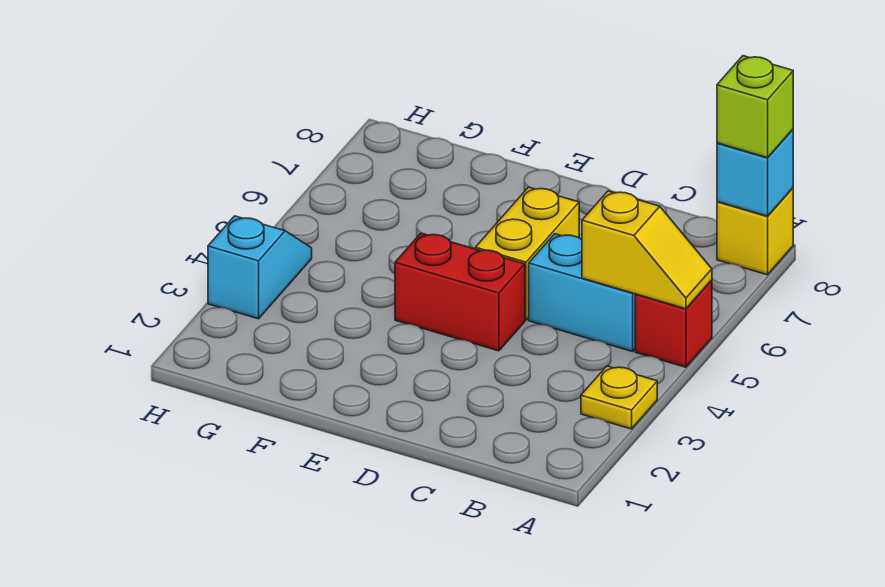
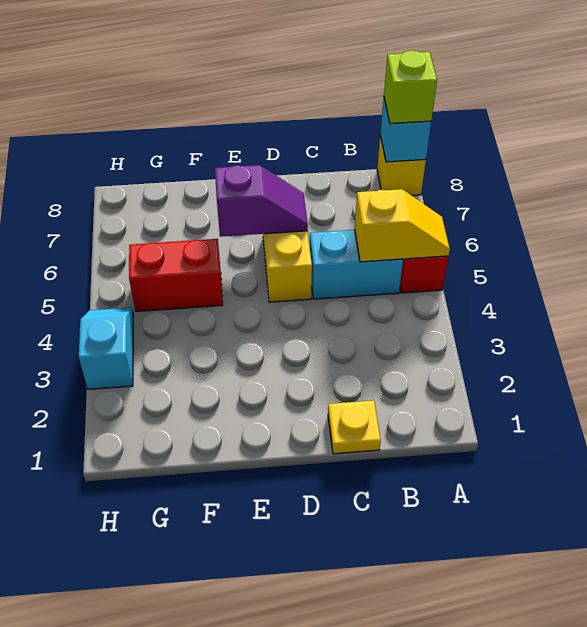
yellow 1x1 plate [581,366,657,429] -> yellow 1x1 plate moved to [328,400,381,454]
red 1x2 brick [395,233,525,351] -> red 1x2 brick moved to [129,239,223,311]
none -> purple 1x2 slope [215,165,308,237]

